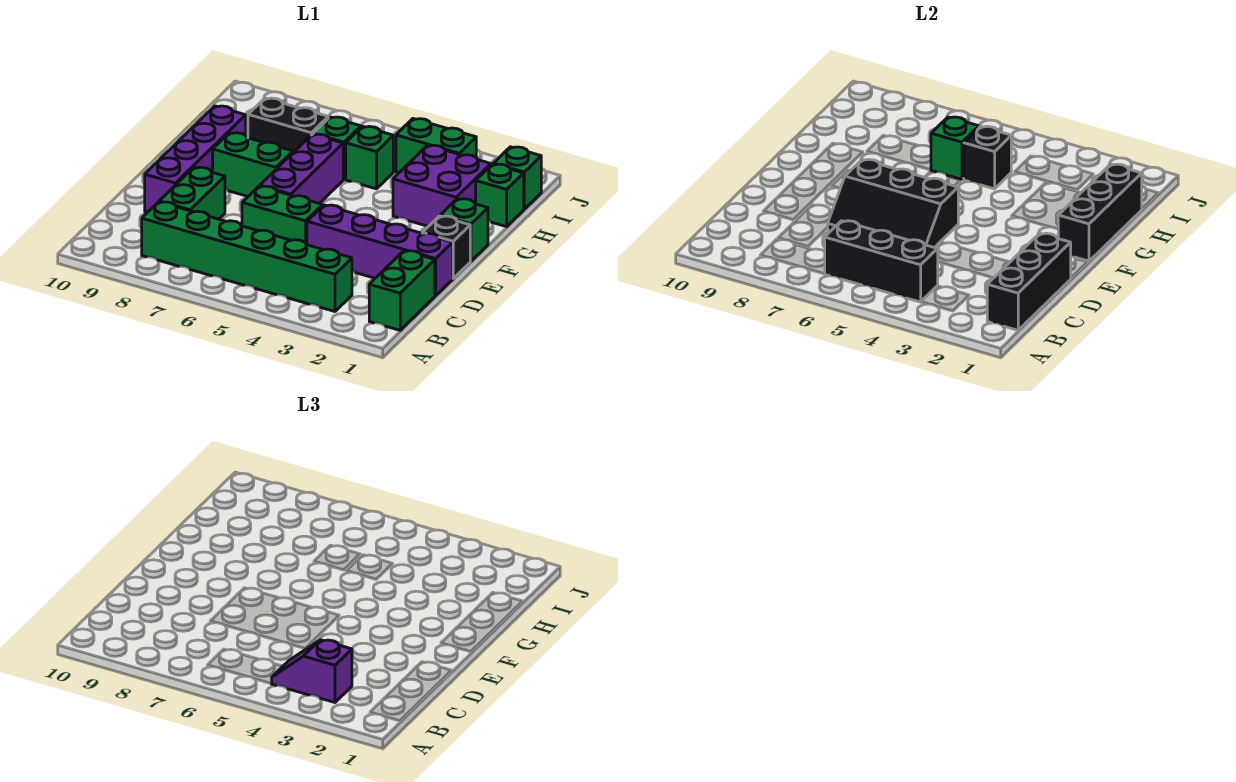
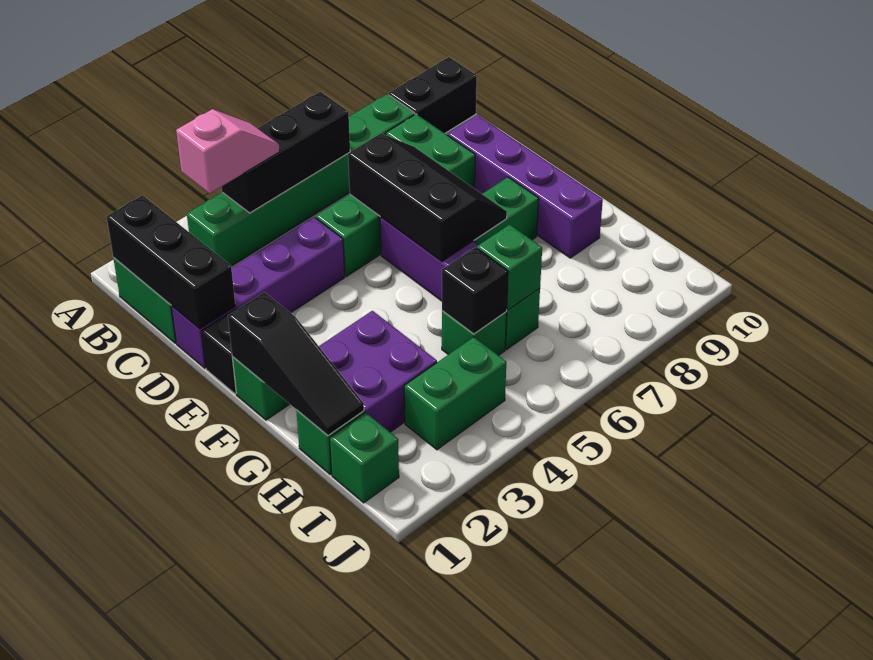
purple 1x2 slope [272,640,352,702] -> pink 1x2 slope [176,109,280,194]
black 2x3 slope [827,159,958,248] -> black 2x3 slope turned to [348,133,507,262]
black 1x3 brick [1058,164,1142,261] -> black 1x3 slope [228,292,364,435]
black 1x2 brick [248,98,328,152] -> black 1x2 brick moved to [388,57,477,133]

